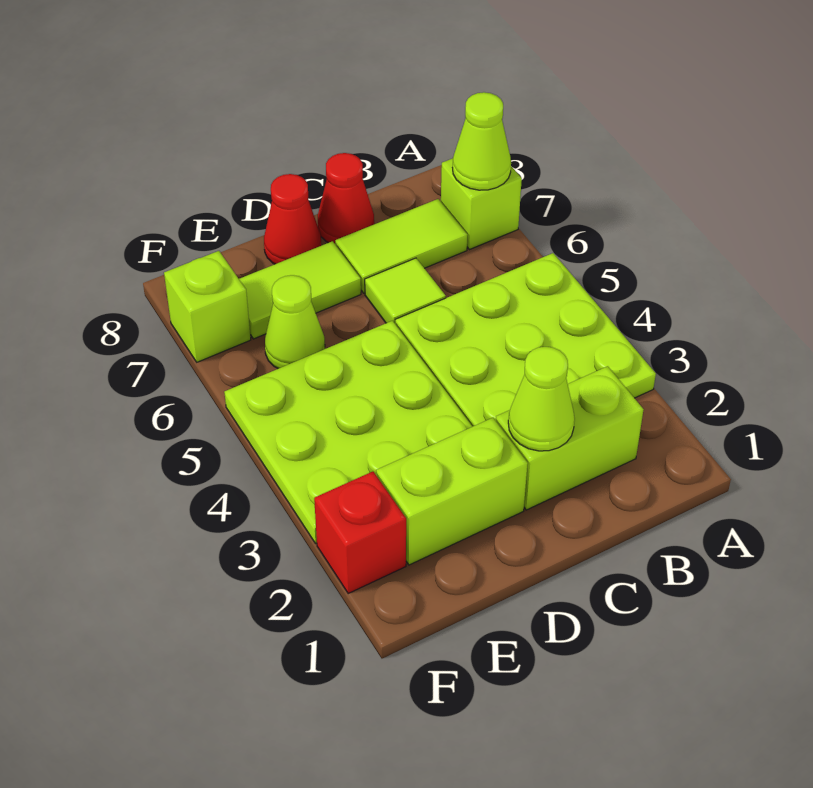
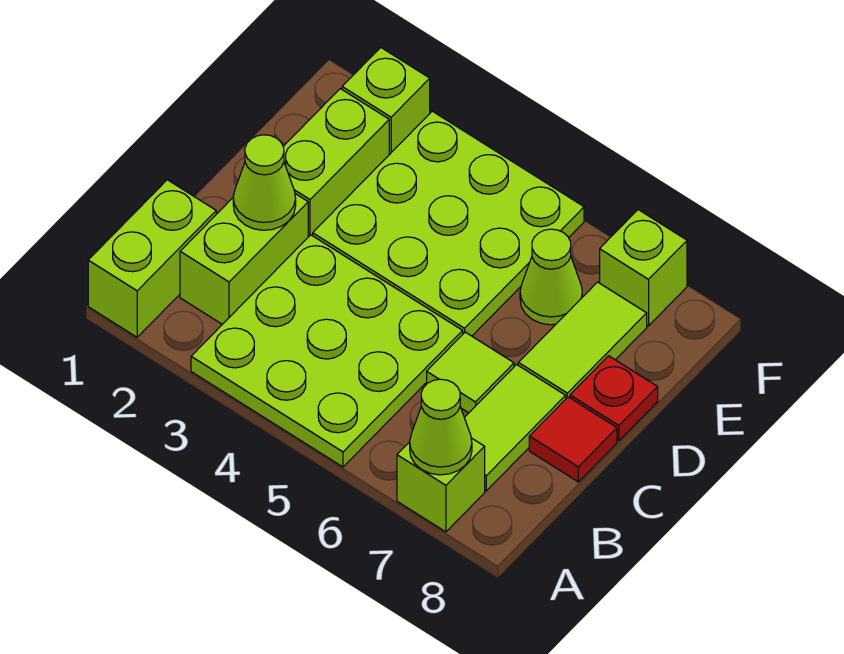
none -> lime 1x2 brick [88,180,216,337]
red 1x1 cone [318,153,374,244] -> red 1x1 tile [529,397,617,482]
red 1x1 cone [264,174,321,264] -> red 1x1 plate [570,356,658,441]
red 1x1 brick [314,472,406,593] -> lime 1x1 brick [342,48,430,155]

